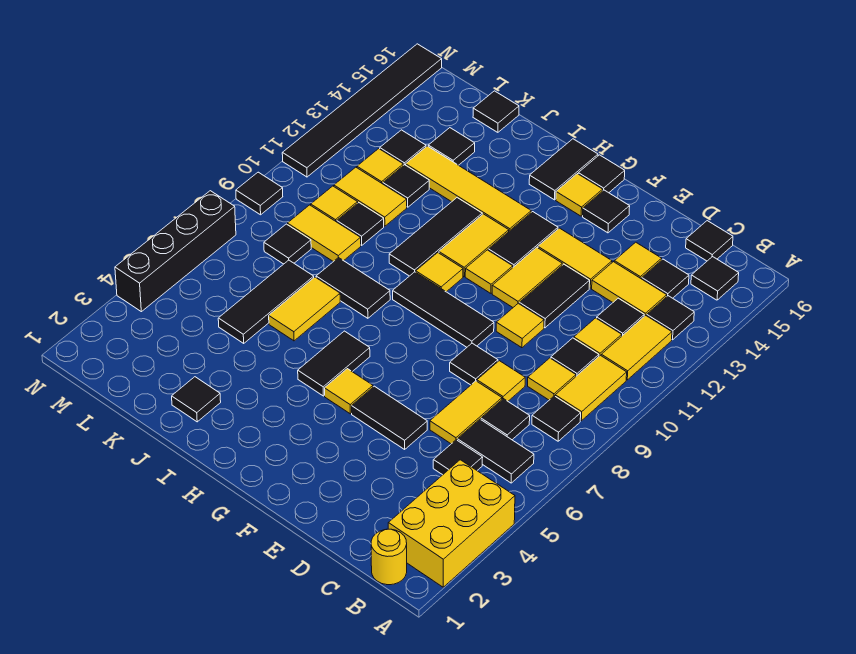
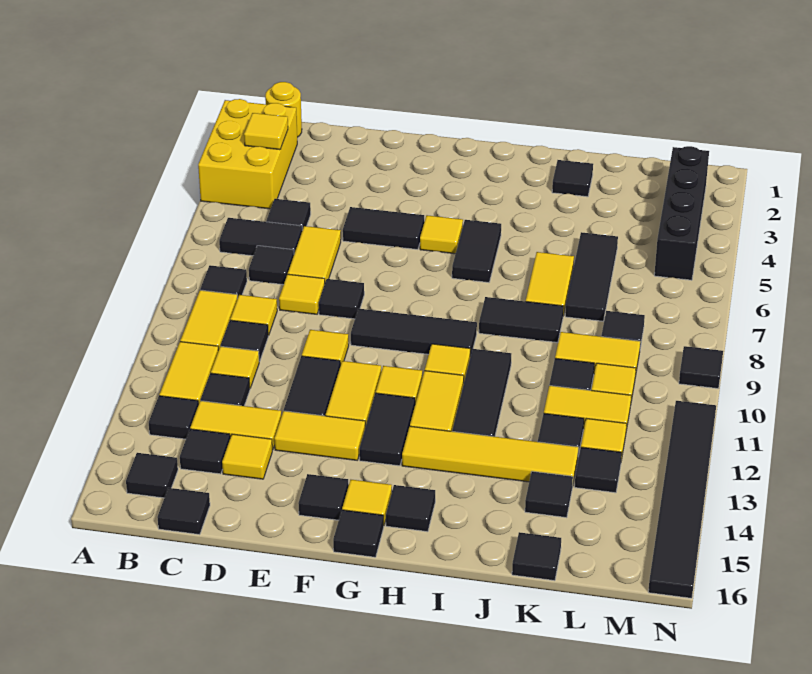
none -> yellow 1x1 tile [244,113,288,150]
black 1x2 tile [529,139,598,200] -> black 1x1 tile [386,485,435,532]
black 1x4 brick [115,191,236,312] -> black 1x4 brick moved to [654,146,709,280]

